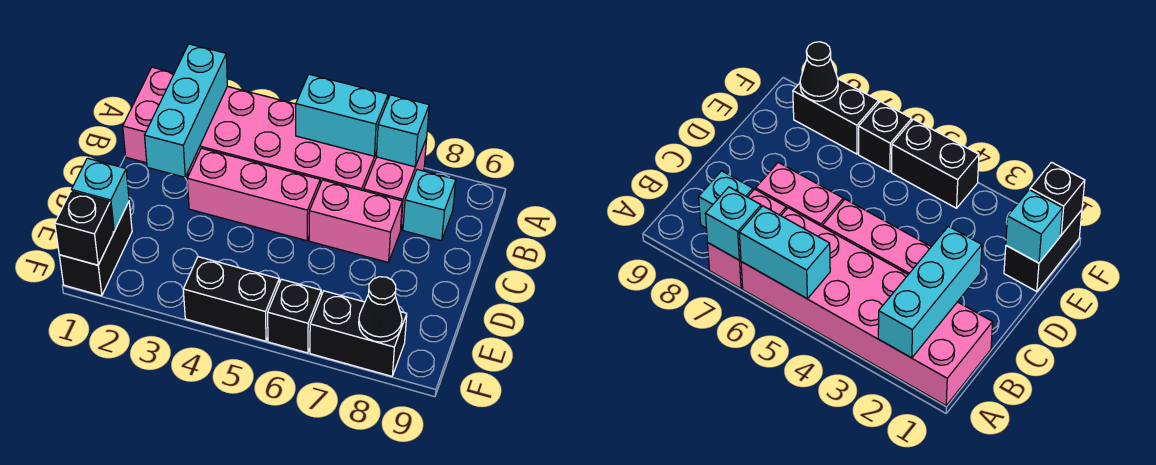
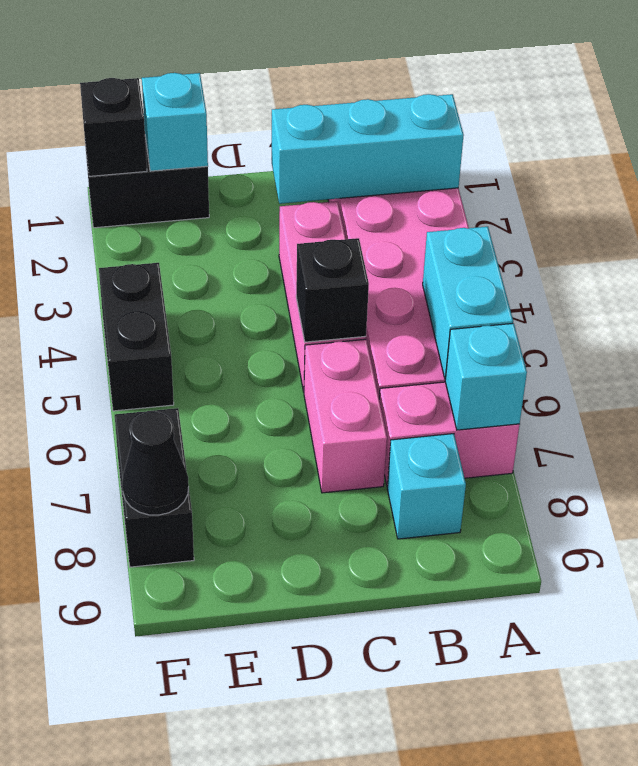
black 1x1 brick [268,279,321,353] -> black 1x1 brick moved to [296,238,369,342]

